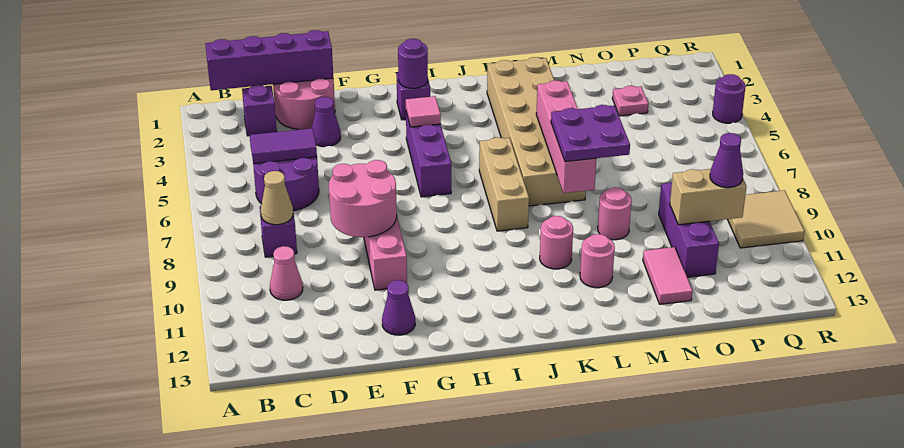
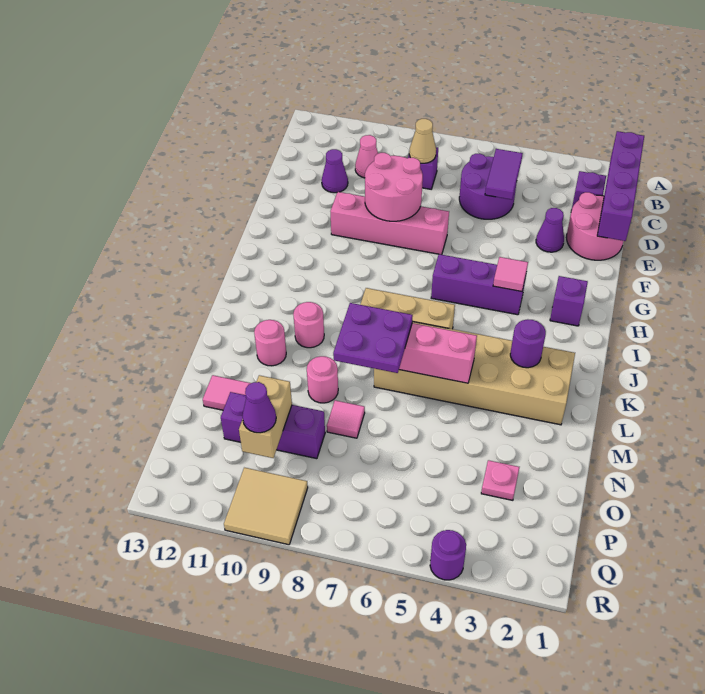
purple 1x1 cone [382,280,415,335] -> purple 1x1 cone moved to [322,149,348,193]
purple 1x1 round brick [398,39,428,88] -> purple 1x1 round brick moved to [510,319,546,368]
none -> pink 1x1 tile [327,400,365,438]

